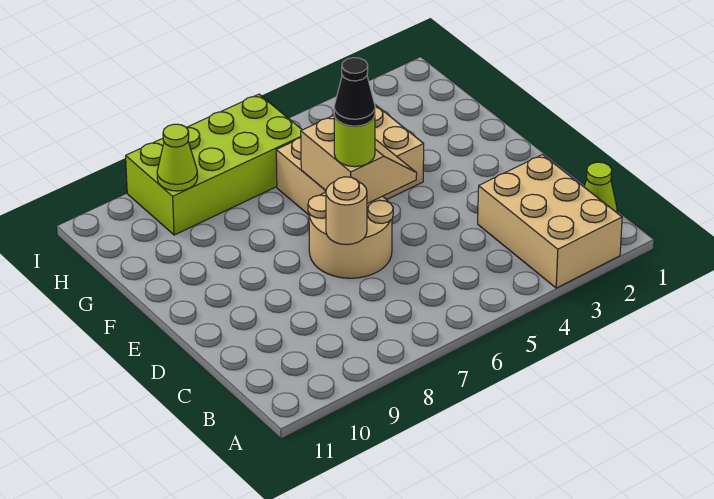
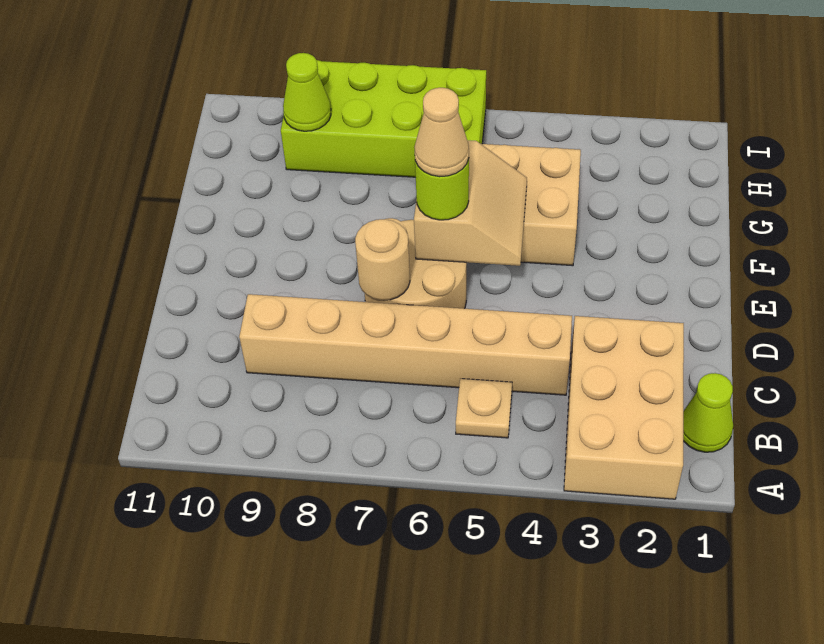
none -> tan 1x1 plate [456,379,512,438]
none -> tan 1x6 brick [239,294,572,395]
black 1x1 cone [334,58,375,126] -> tan 1x1 cone [414,88,469,177]

